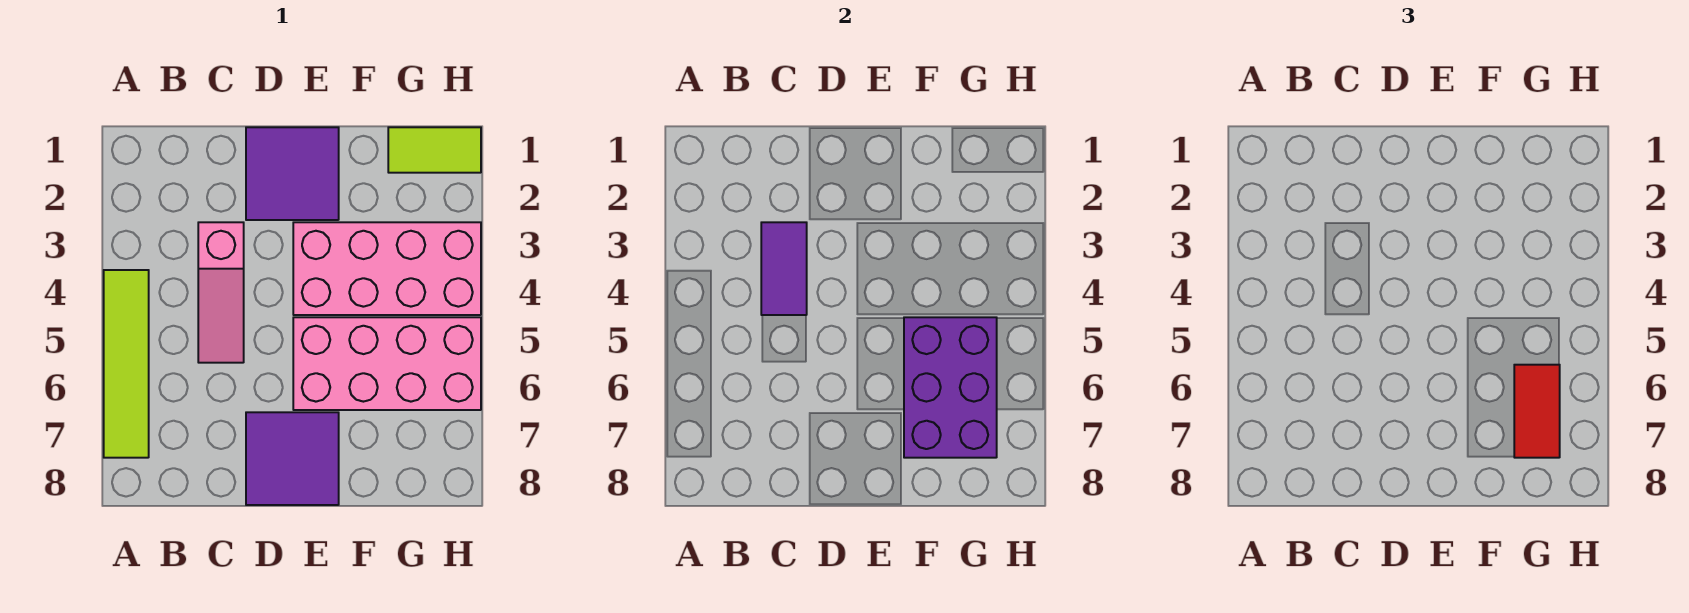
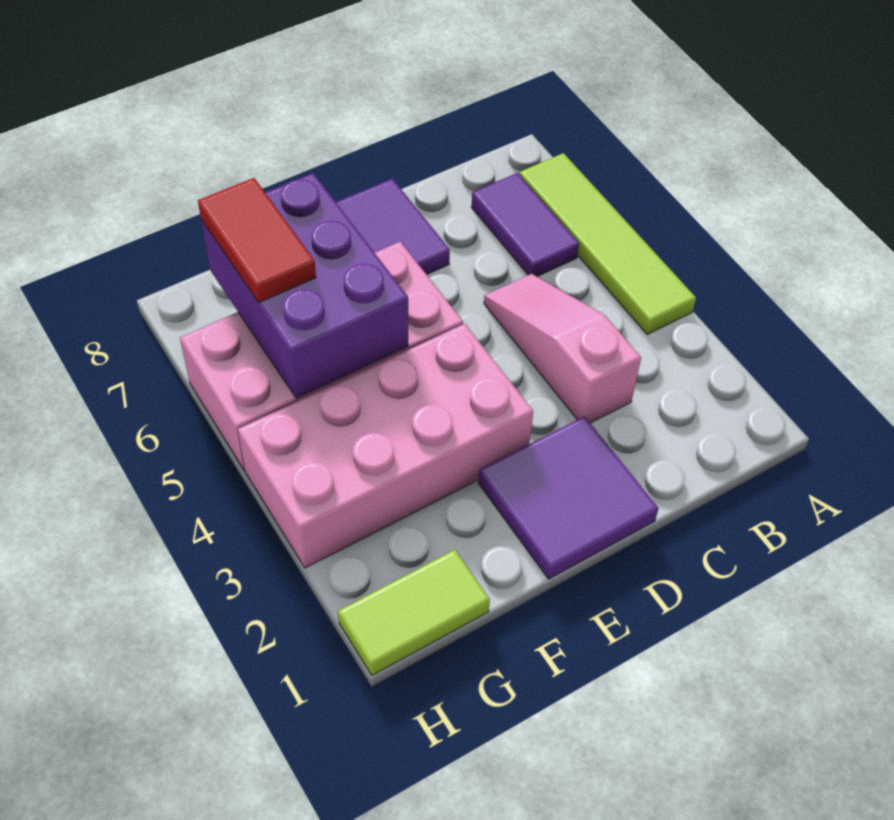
purple 1x2 tile [761,222,807,315] -> purple 1x2 tile moved to [471,173,579,276]

